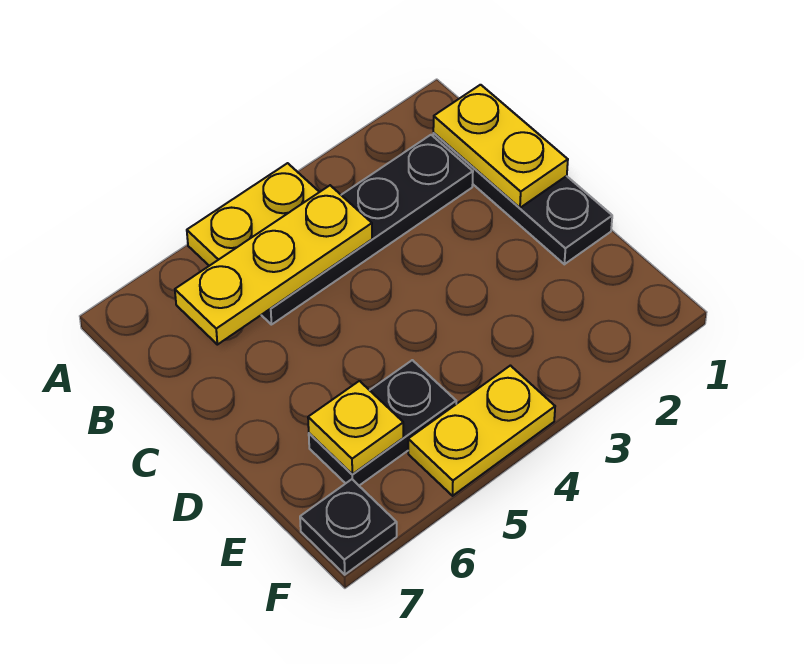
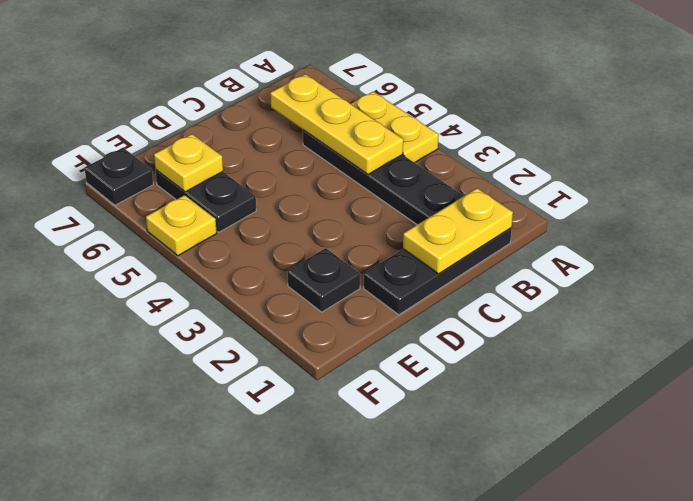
none -> black 1x1 plate [287,248,360,312]
yellow 1x2 plate [408,366,555,496] -> yellow 1x1 plate [146,195,217,256]

